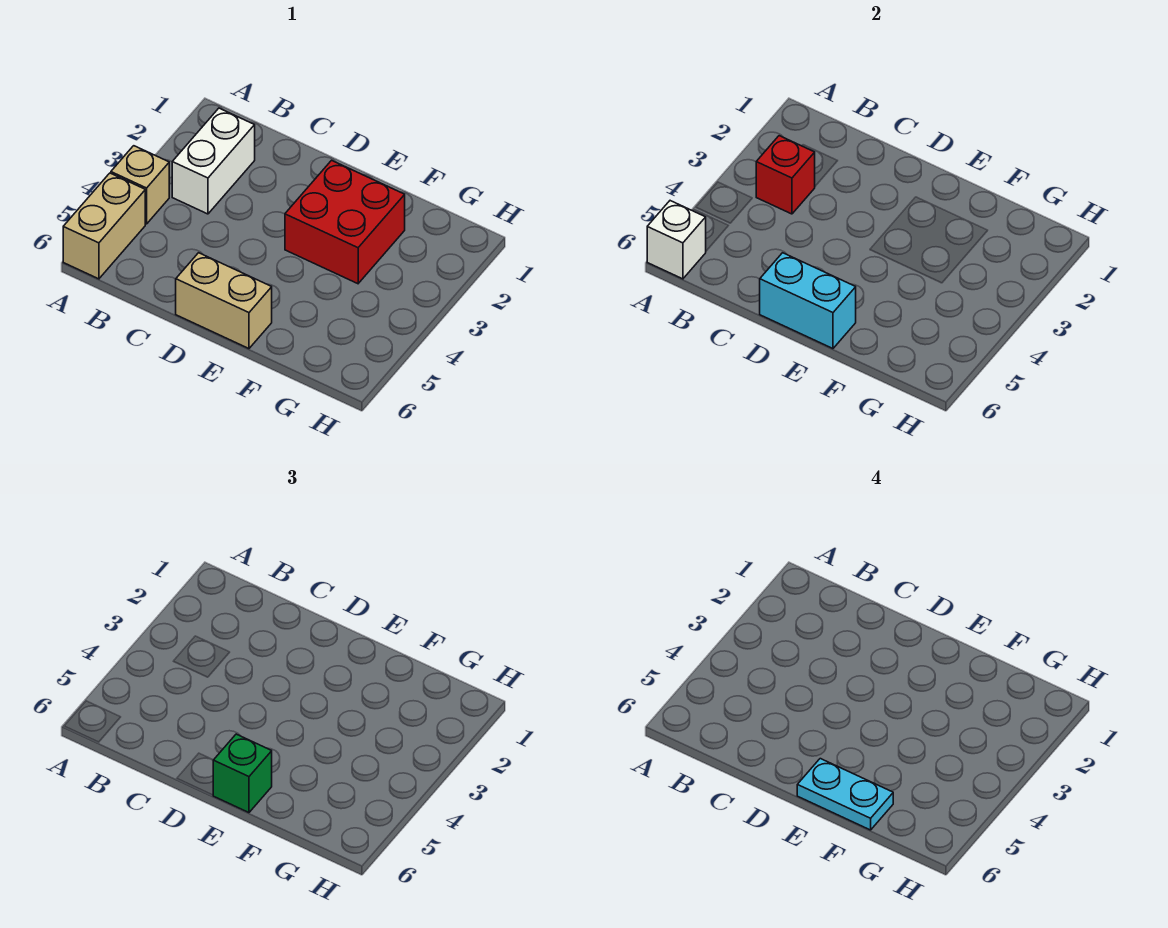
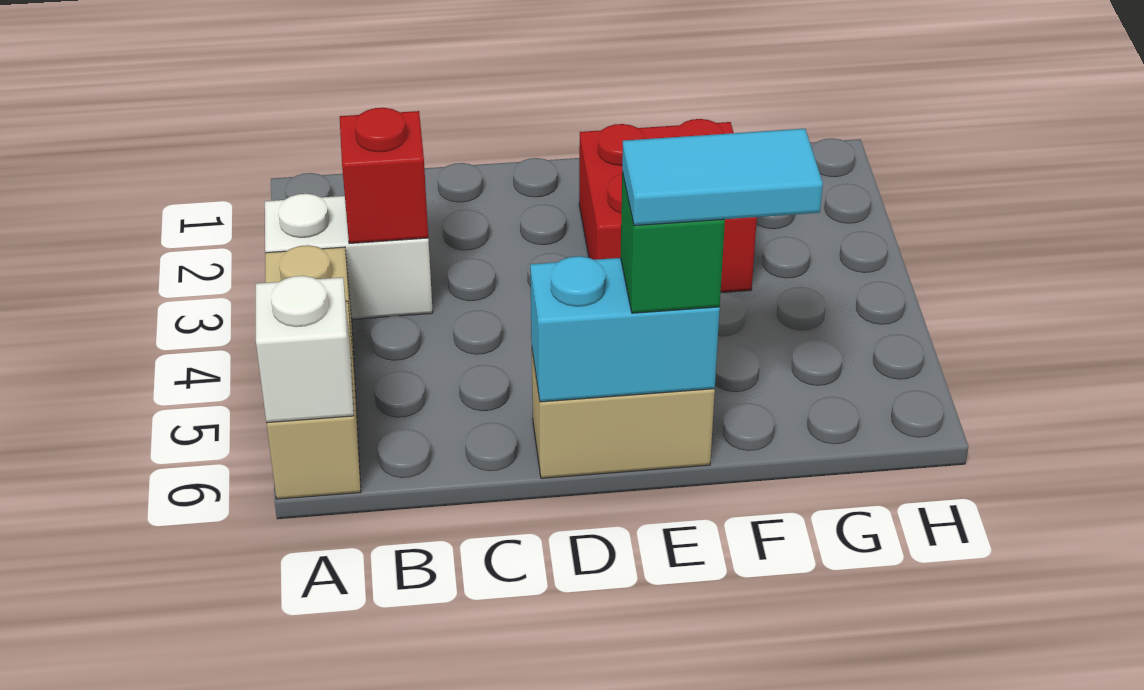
white 1x2 brick [172,108,255,214] -> white 1x2 brick turned to [265,194,433,319]
cyan 1x2 plate [797,759,893,830] -> cyan 1x2 tile [622,129,823,226]

